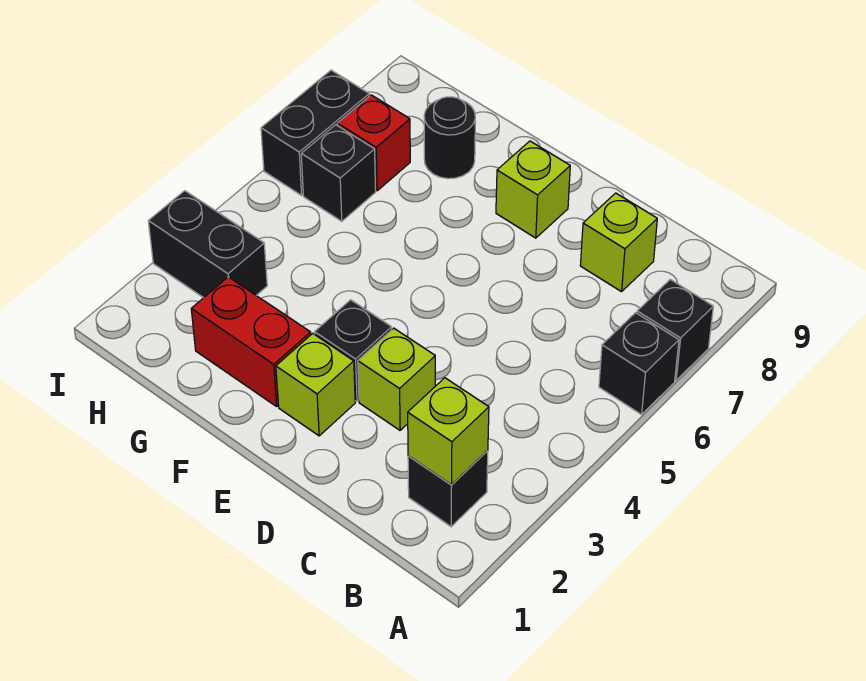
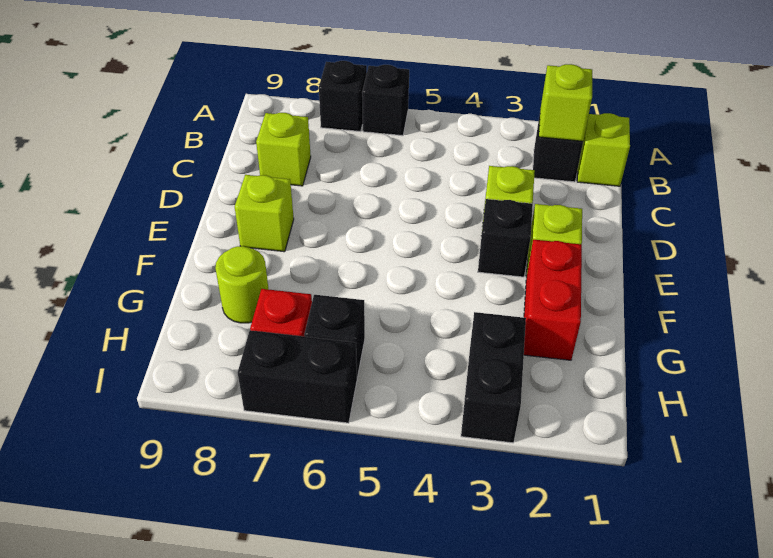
none -> lime 1x1 brick [577,113,630,186]
black 1x1 round brick [424,97,475,179] -> lime 1x1 round brick [215,246,268,323]

